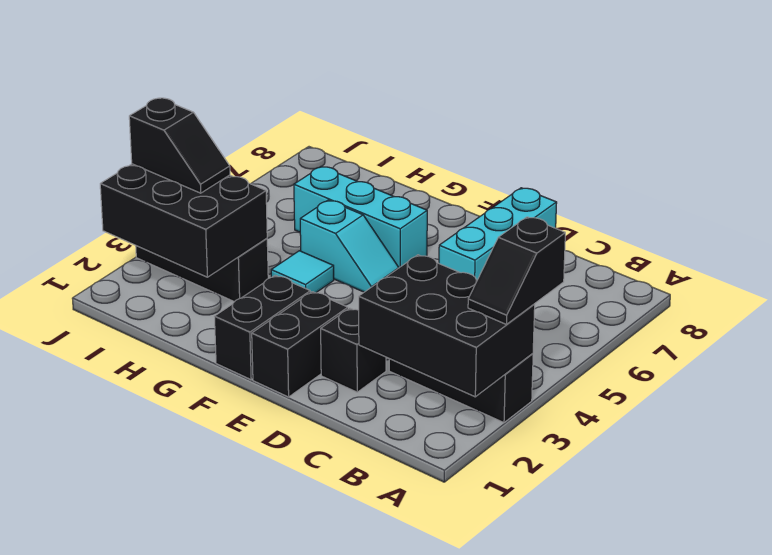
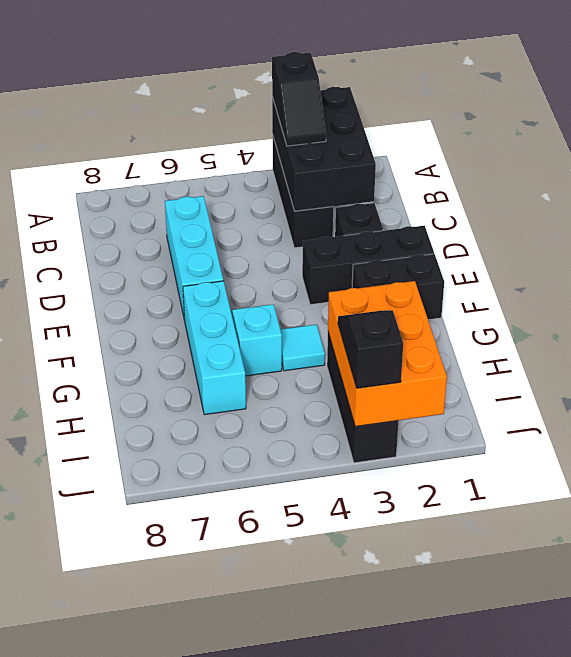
black 1x2 slope [468,217,565,324] -> black 1x2 slope turned to [272,52,326,146]
cyan 1x3 brick [439,188,557,280] -> cyan 1x3 brick turned to [165,196,223,321]
black 1x2 brick [252,292,348,397] -> black 1x3 brick [302,226,434,305]
black 2x3 brick [100,164,267,277] -> orange 2x3 brick [328,281,447,426]

